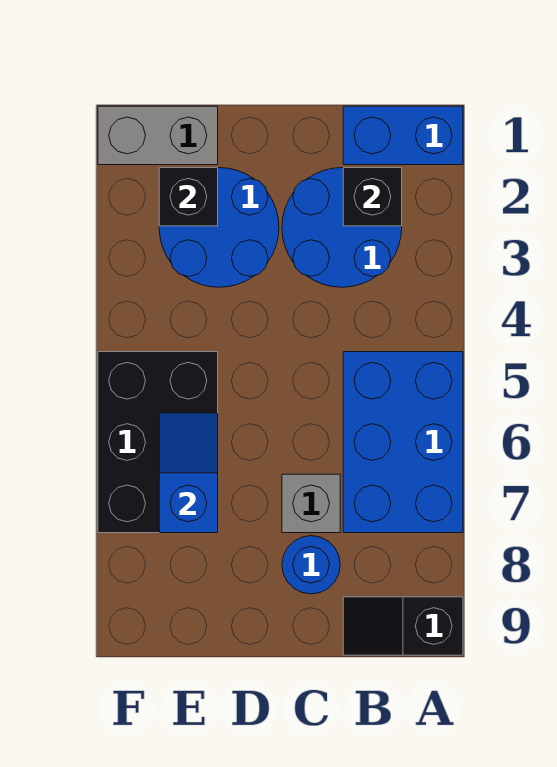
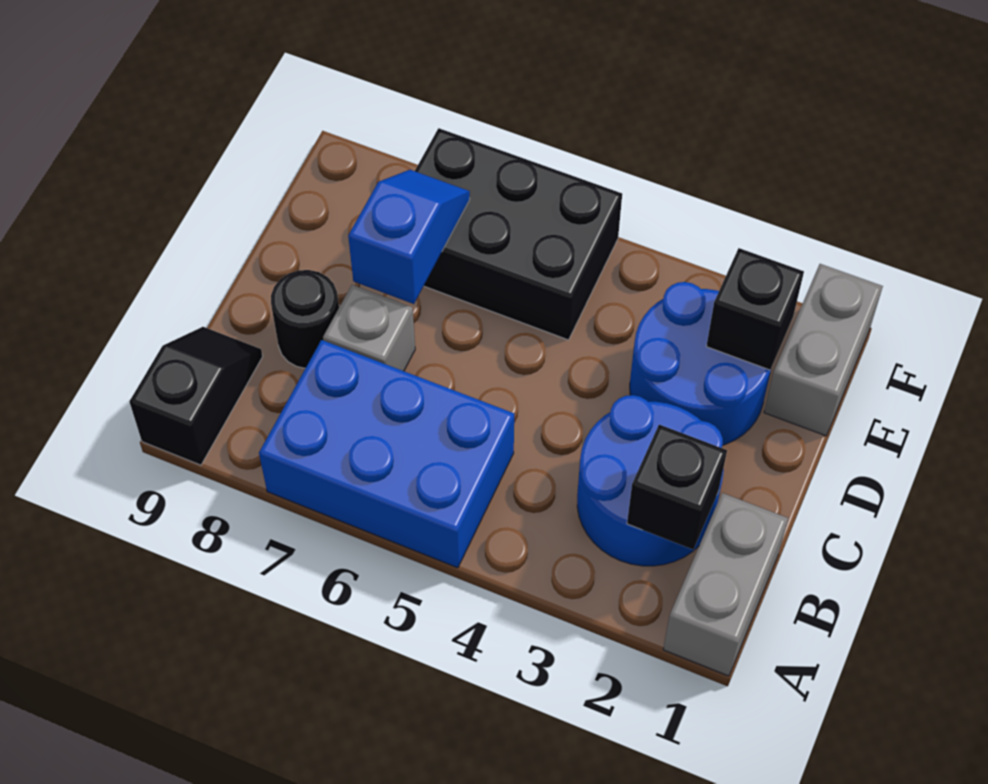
blue 1x2 brick [343,106,463,165] -> grey 1x2 brick [663,493,788,676]
blue 1x1 round brick [282,536,340,594] -> black 1x1 round brick [271,270,339,368]
blue 1x2 slope [159,413,218,533] -> blue 1x2 slope turned to [348,170,470,304]

